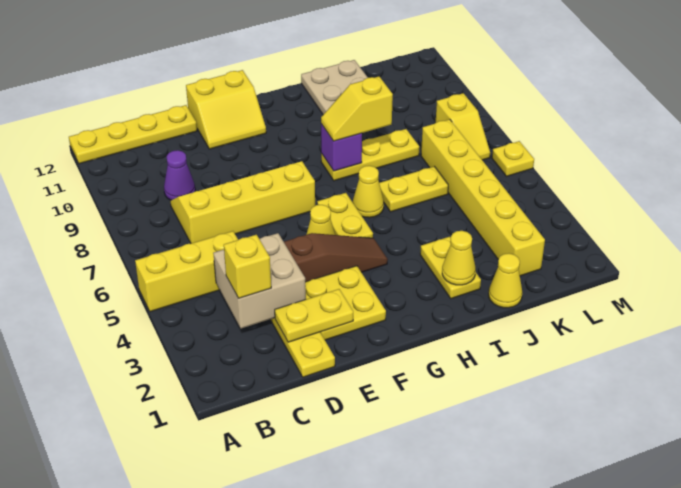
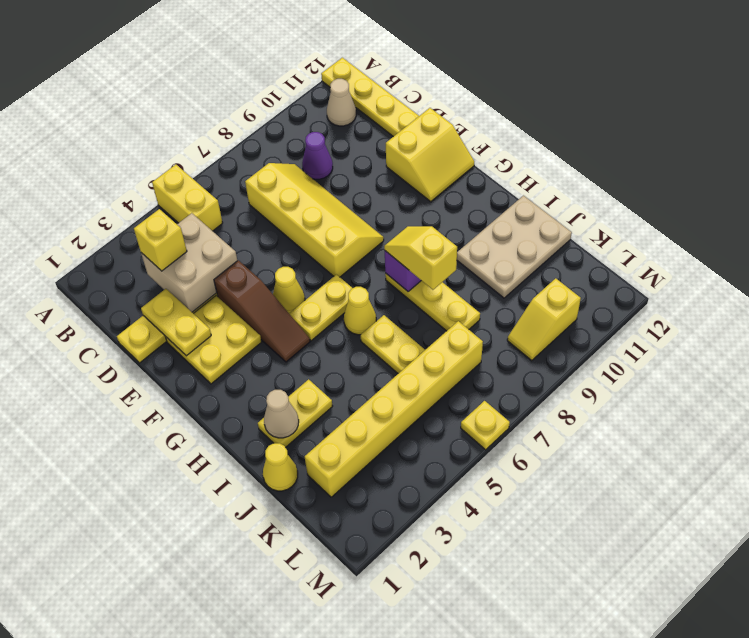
yellow 1x3 brick [135,231,238,312] -> yellow 1x2 brick [152,165,223,231]
none -> tan 1x1 cone [327,79,356,126]
yellow 2x2 slope [186,70,266,149] -> yellow 2x2 slope turned to [386,108,474,202]
yellow 1x1 cone [442,231,476,285] -> tan 1x1 cone [264,390,299,438]
yellow 1x2 slope [436,93,490,160] -> yellow 1x2 slope moved to [507,278,581,361]

